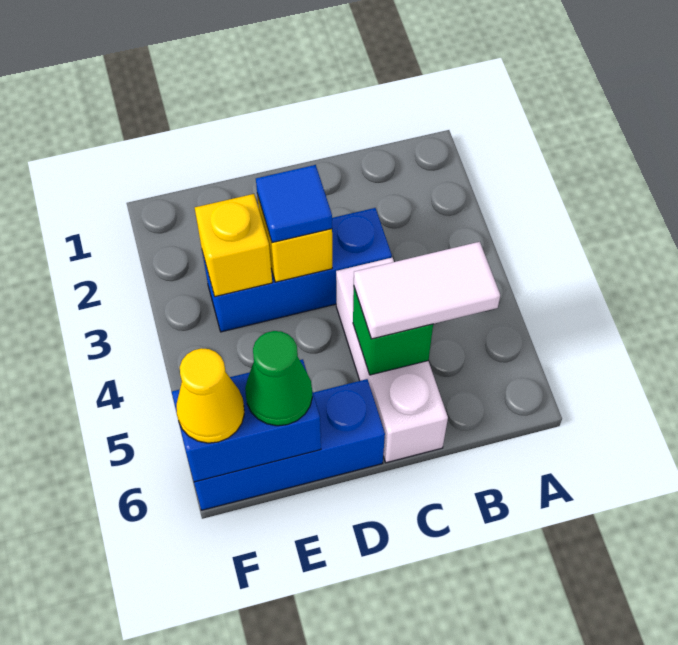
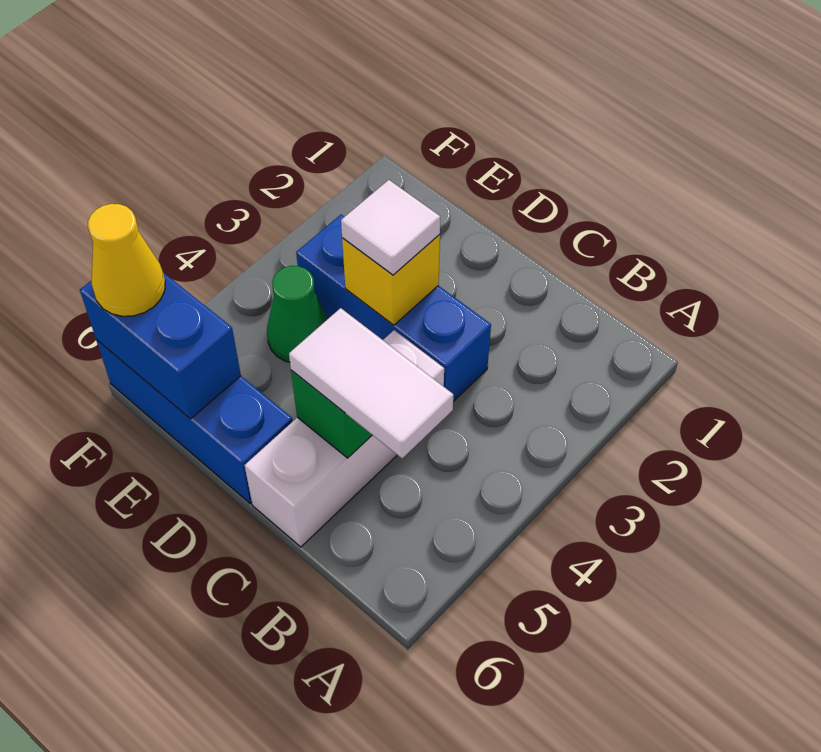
blue 1x1 tile [256,165,332,243] -> white 1x1 tile [341,180,440,275]
yellow 1x1 brick [195,194,272,297] -> none
green 1x1 cone [245,331,312,426] -> green 1x1 cone moved to [267,266,327,362]

